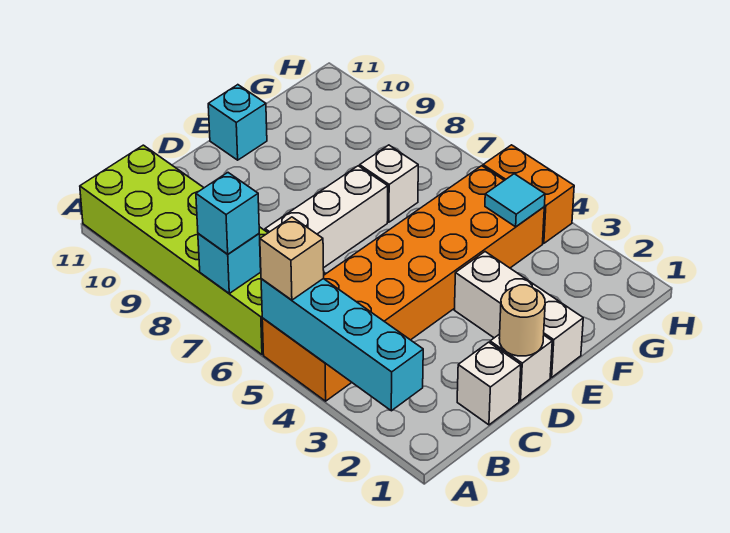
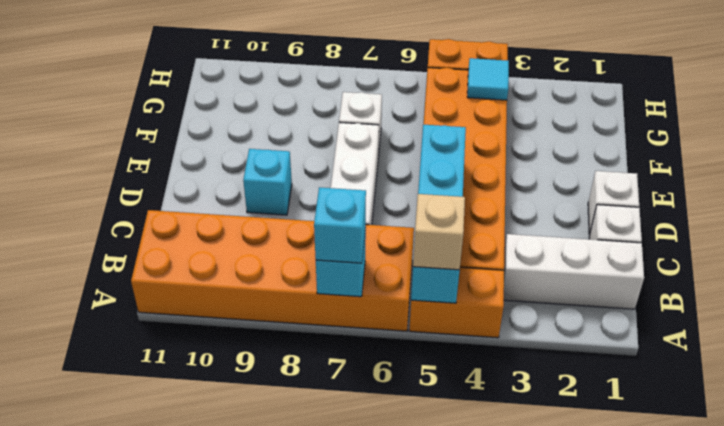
cyan 1x4 brick [261,279,423,411] -> cyan 1x4 brick turned to [411,125,466,303]
lime 2x6 brick [80,145,325,355] -> orange 2x6 brick [131,210,414,331]
tan 1x1 round brick [499,285,545,356] -> none
white 1x3 brick [455,252,583,377] -> white 1x3 brick moved to [504,234,644,309]
cyan 1x1 brick [208,85,267,160] -> cyan 1x1 brick moved to [243,149,292,215]

